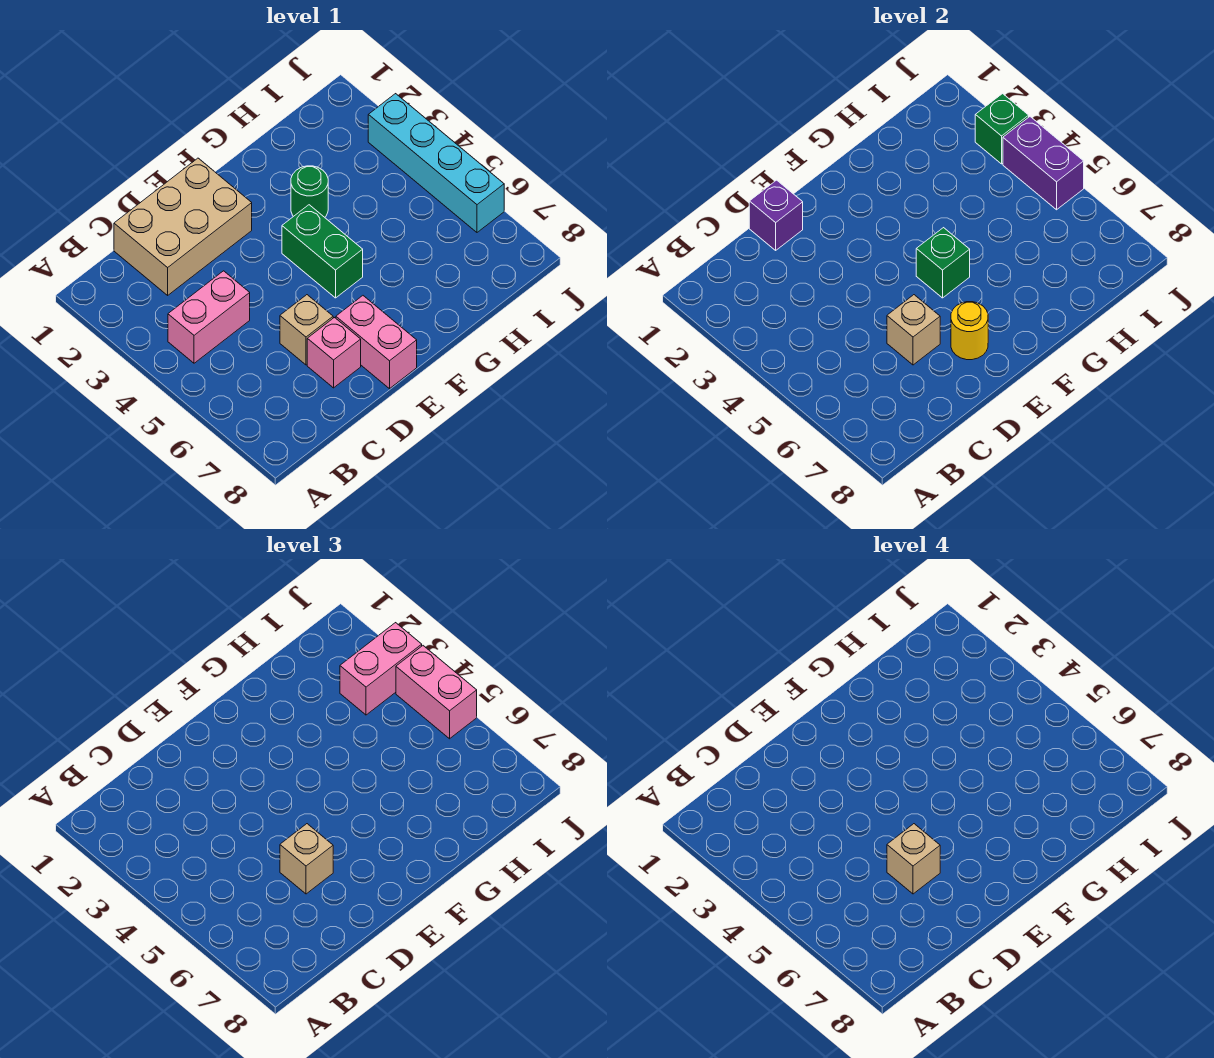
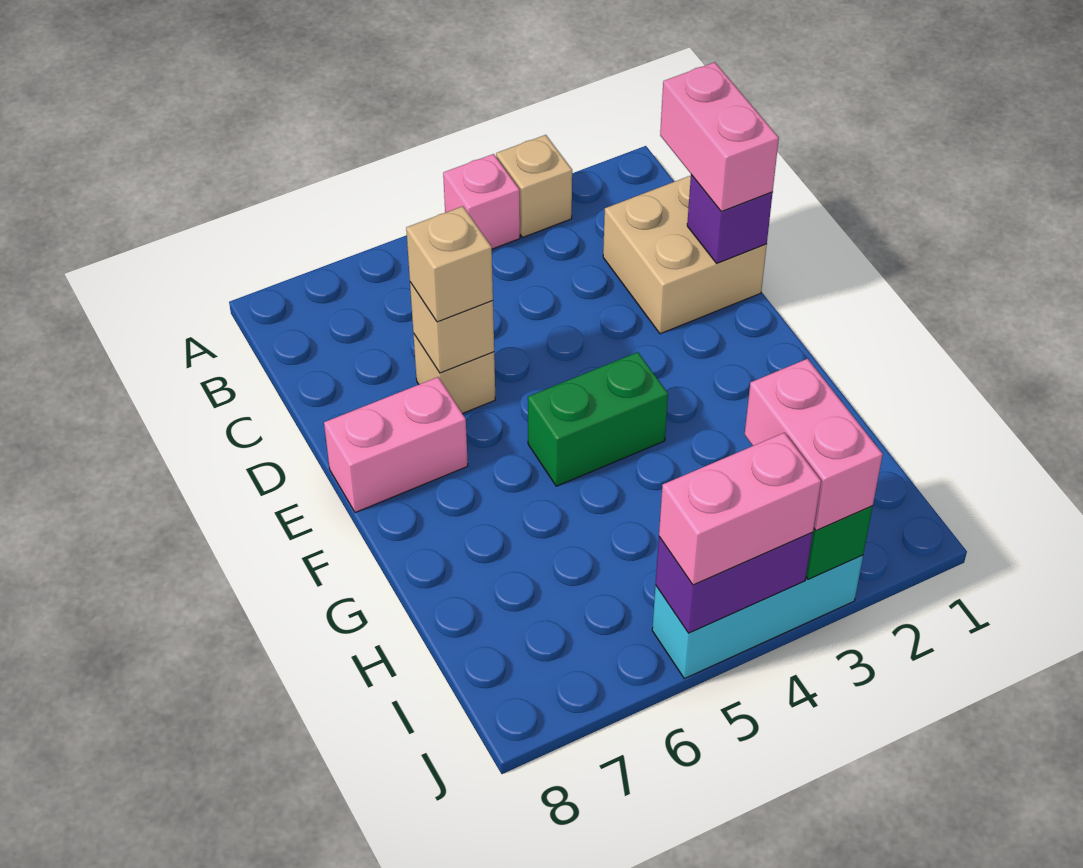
pink 1x2 brick [168,271,250,363] -> pink 1x2 brick moved to [660,62,779,212]
tan 2x3 brick [114,158,252,295] -> tan 2x2 brick [603,176,767,334]
tan 1x1 brick [887,824,940,894] -> tan 1x1 brick moved to [496,135,572,237]
pink 1x1 brick [307,318,361,388] -> pink 1x1 brick moved to [443,154,520,249]
yellow 1x1 round brick [951,302,988,360] -> none
green 1x1 brick [916,228,970,298] -> none
green 1x1 round brick [291,166,328,217] -> none
cyan 1x4 brick [368,94,504,232] -> cyan 1x3 brick [652,555,863,679]

